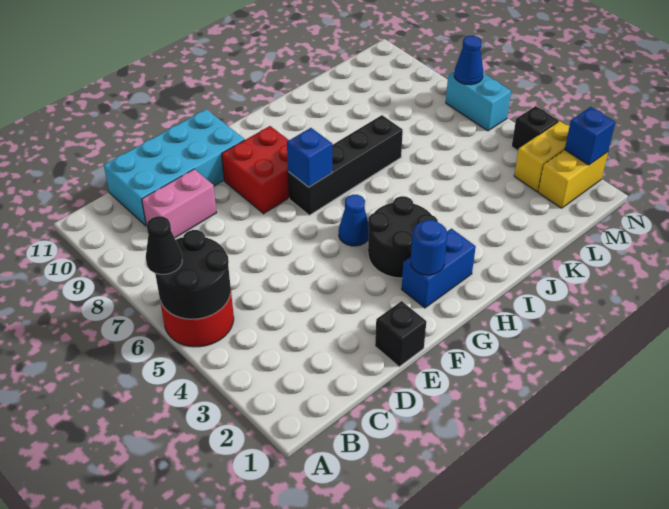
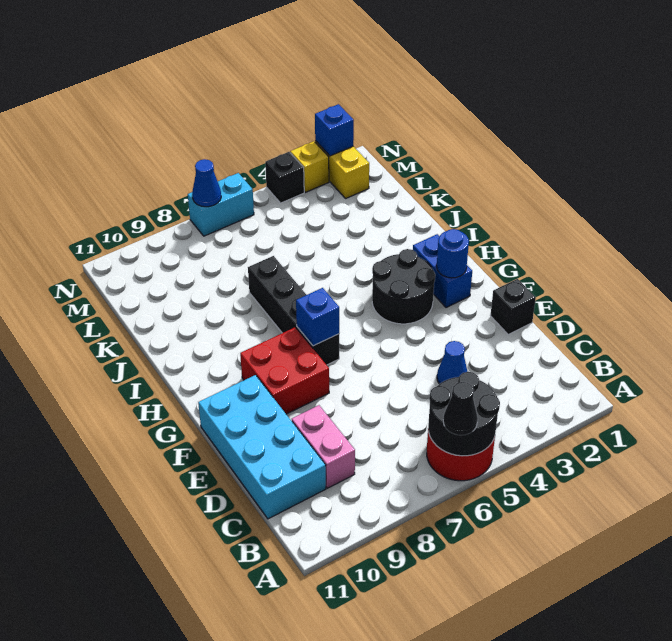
blue 1x1 cone [339,195,369,246] -> blue 1x1 cone moved to [437,341,468,384]
yellow 1x2 brick [514,121,569,192] -> yellow 1x1 brick [290,141,329,192]

